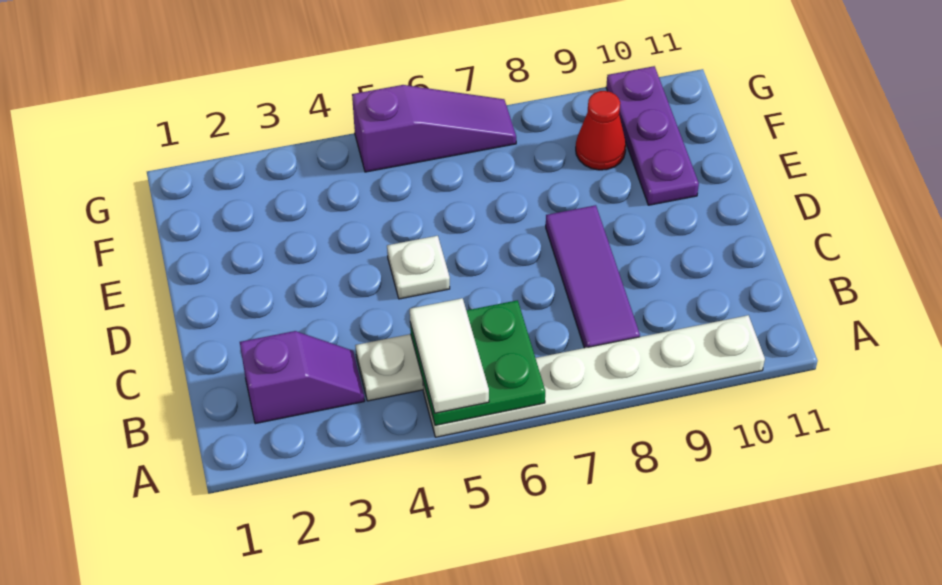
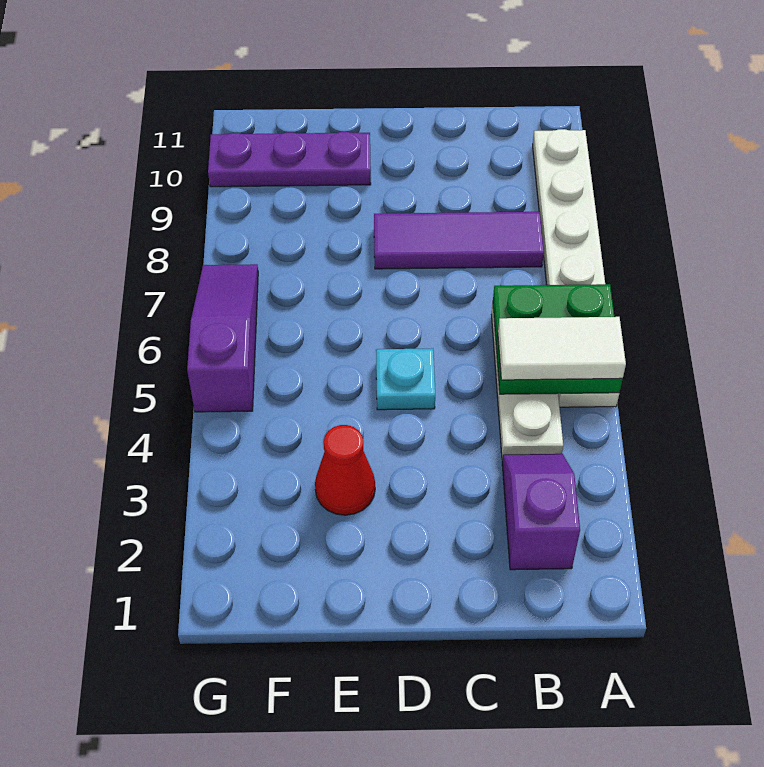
white 1x1 plate [387,236,450,299] -> cyan 1x1 plate [376,348,435,410]
red 1x1 cone [576,91,626,170] -> red 1x1 cone moved to [315,425,375,515]

